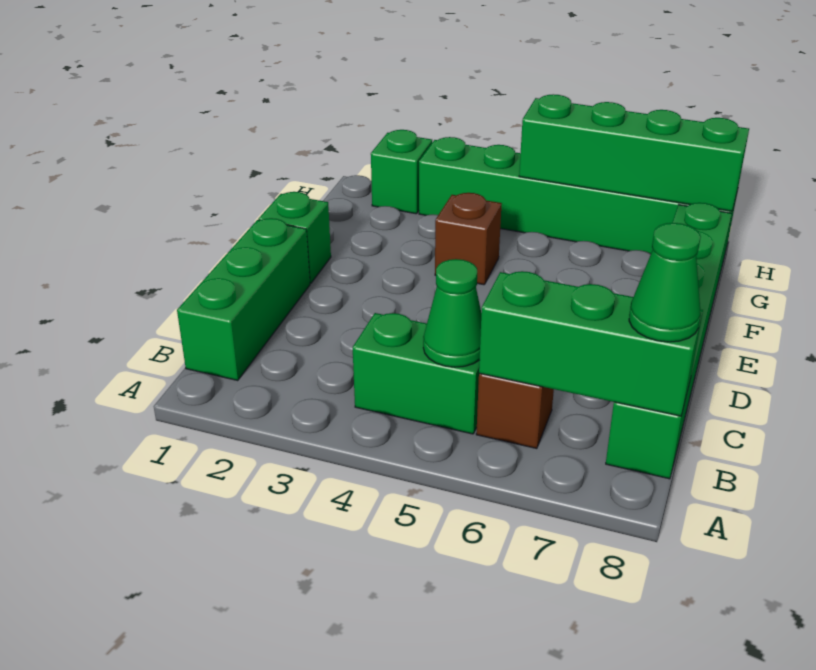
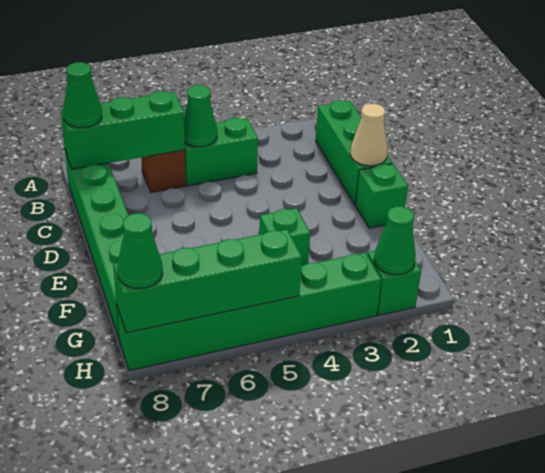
none -> tan 1x1 cone [350,104,387,166]
brown 1x1 brick [435,193,502,285] -> green 1x1 brick [259,208,310,266]
none -> green 1x1 cone [374,206,416,275]
none -> green 1x1 cone [117,213,163,289]

